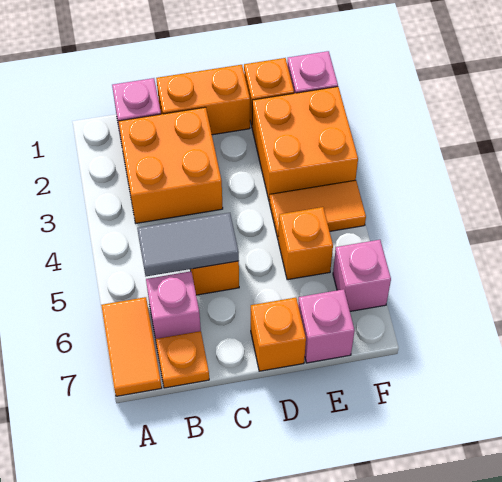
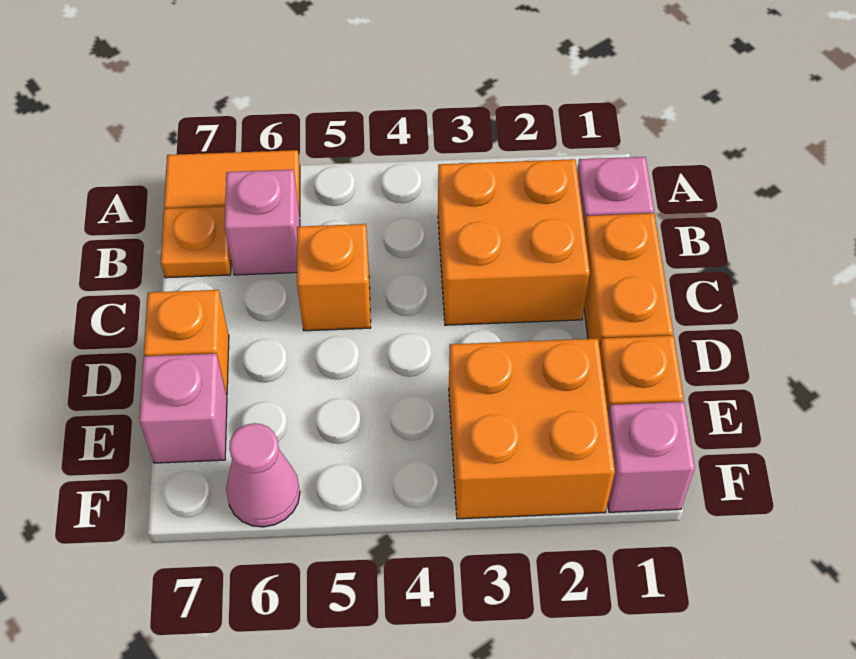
grey 1x2 tile [137,213,239,276] -> none
orange 1x2 tile [269,180,366,238] -> none
orange 1x1 brick [278,207,333,280] -> none
pink 1x1 brick [333,240,391,311] -> pink 1x1 cone [226,423,300,527]

